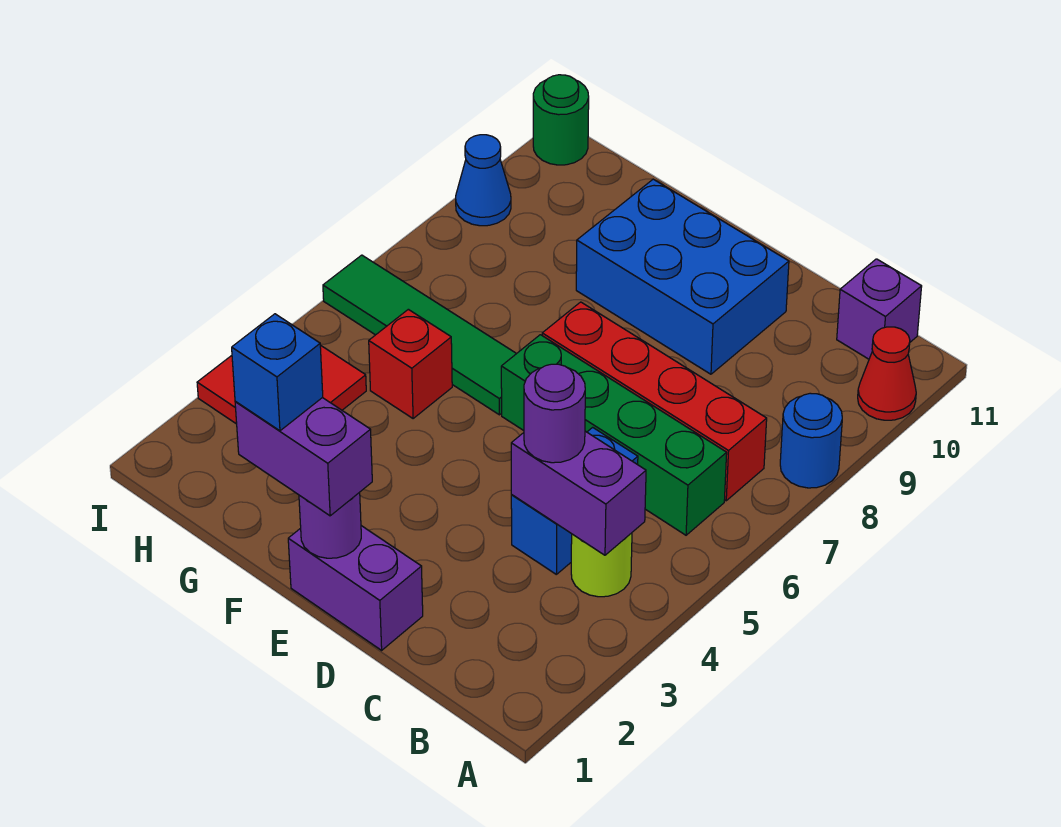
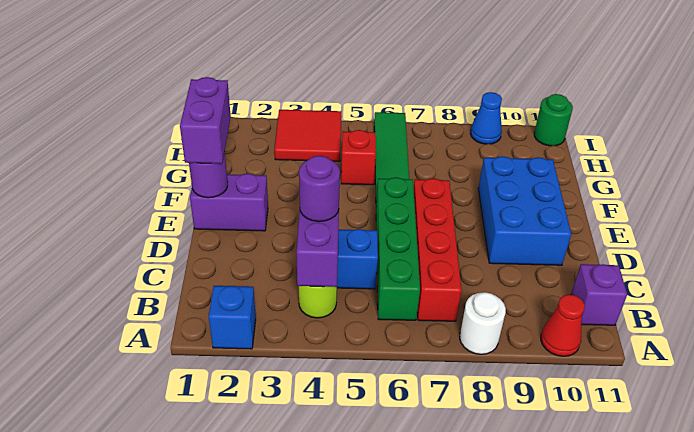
blue 1x1 round brick [780,393,842,488] -> white 1x1 round brick [460,292,506,354]
purple 1x2 brick [288,526,423,650] -> purple 1x2 brick turned to [190,174,268,231]
blue 1x1 brick [232,314,323,431] -> blue 1x1 brick moved to [209,286,256,349]

